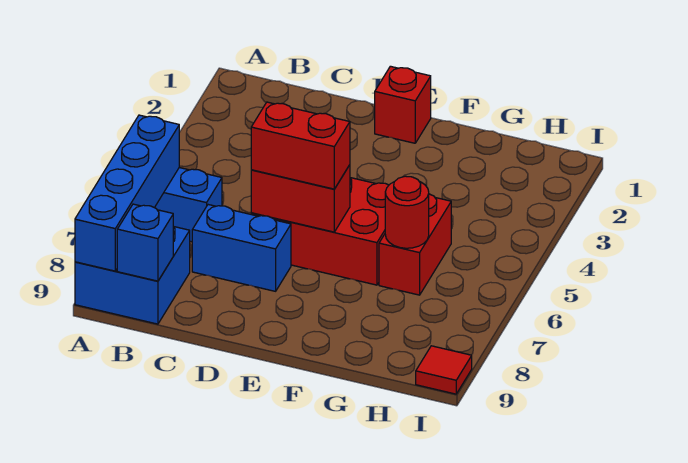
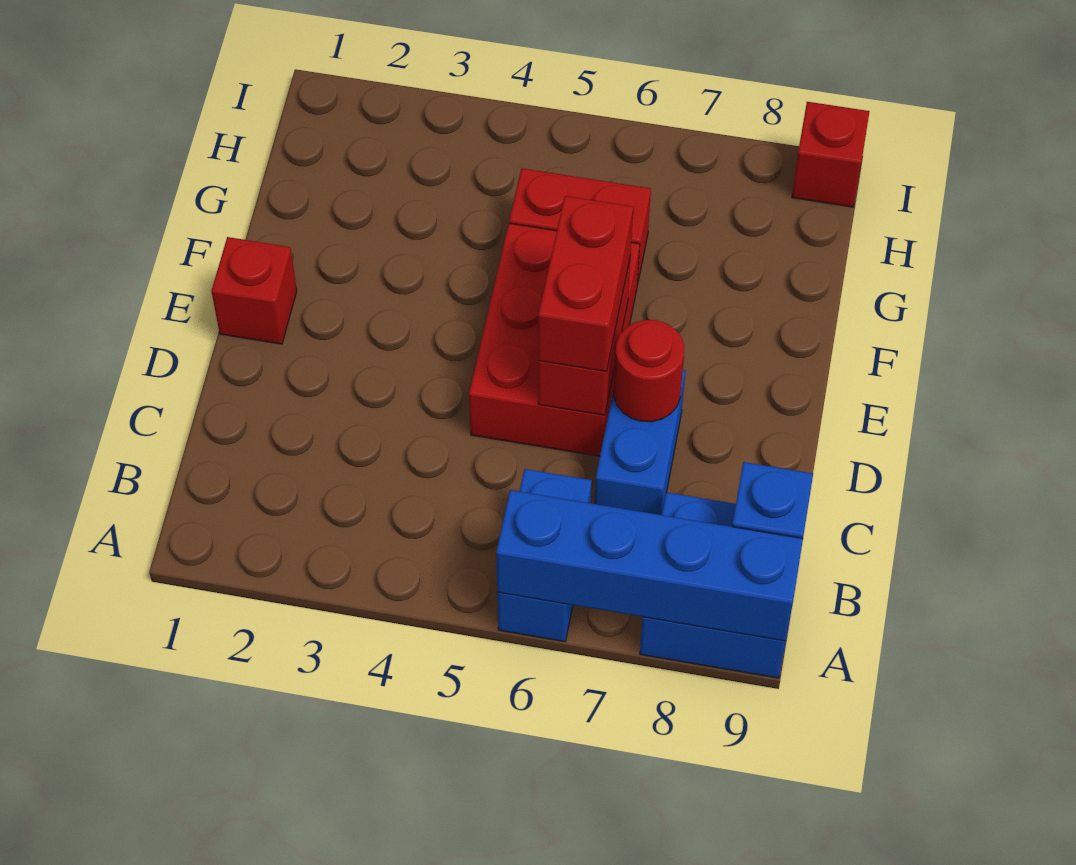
red 1x1 round brick [385,176,429,248] -> red 1x1 round brick moved to [614,320,684,422]
red 1x1 tile [416,346,472,394] -> red 1x1 brick [792,102,870,207]

